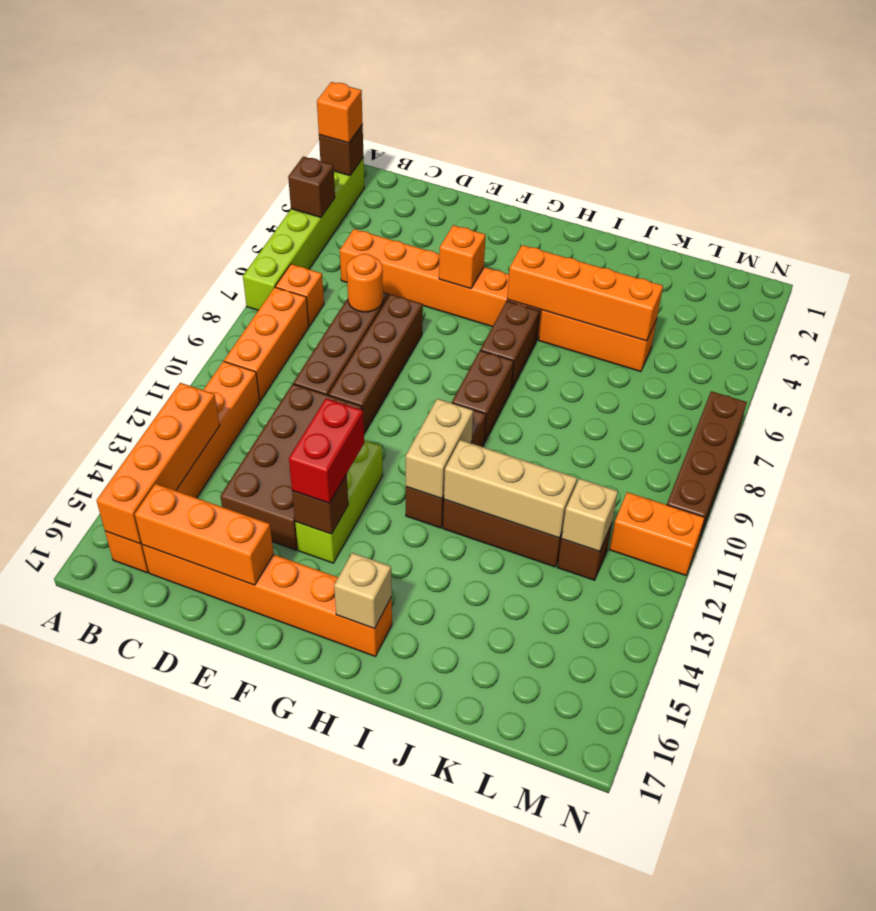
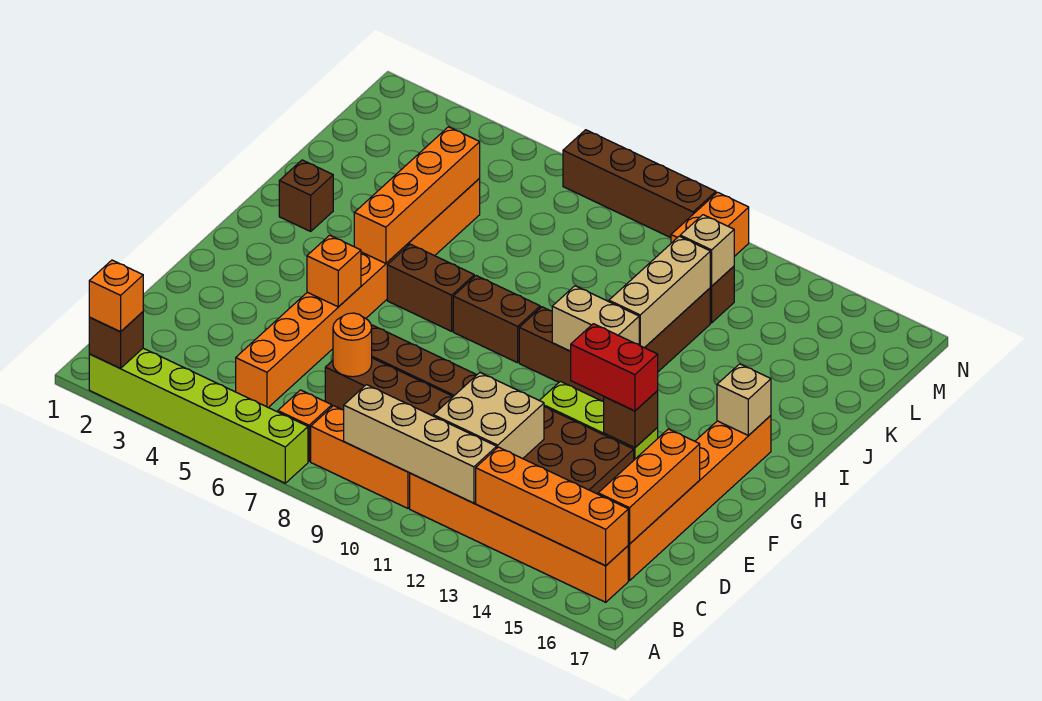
brown 1x1 brick [288,156,335,218] -> brown 1x1 brick moved to [279,160,333,231]
none -> tan 1x4 brick [344,385,497,503]
none -> tan 2x2 brick [433,373,544,459]

